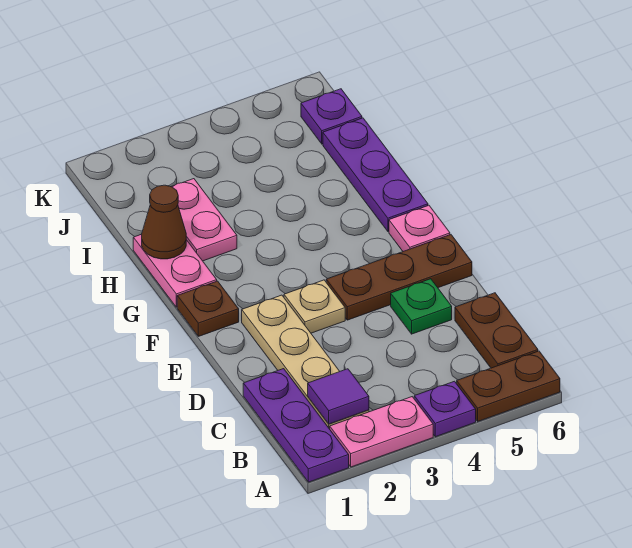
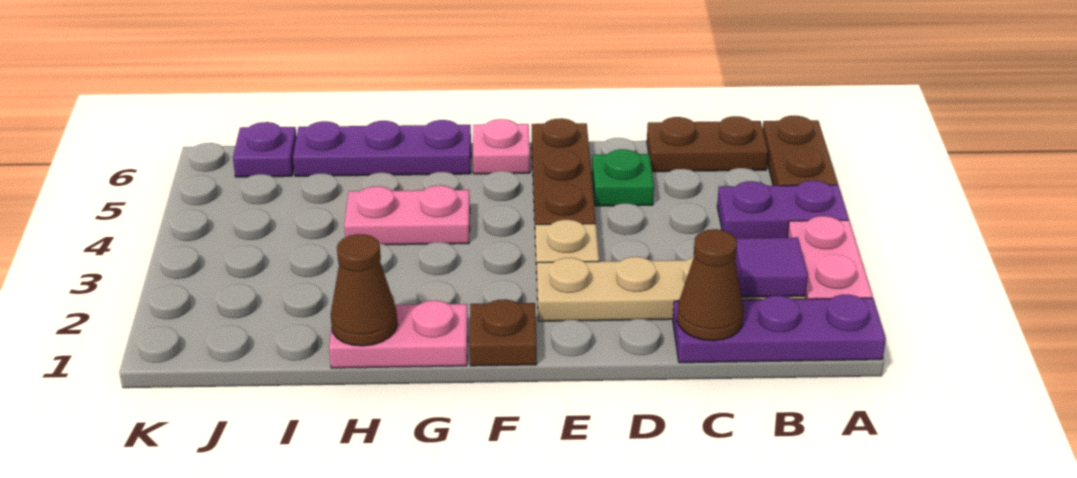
purple 1x1 plate [414,381,476,437] -> purple 1x2 plate [717,181,849,238]
none -> brown 1x1 cone [677,229,743,341]
pink 1x2 plate [172,179,237,261] -> pink 1x2 plate moved to [344,185,470,245]

